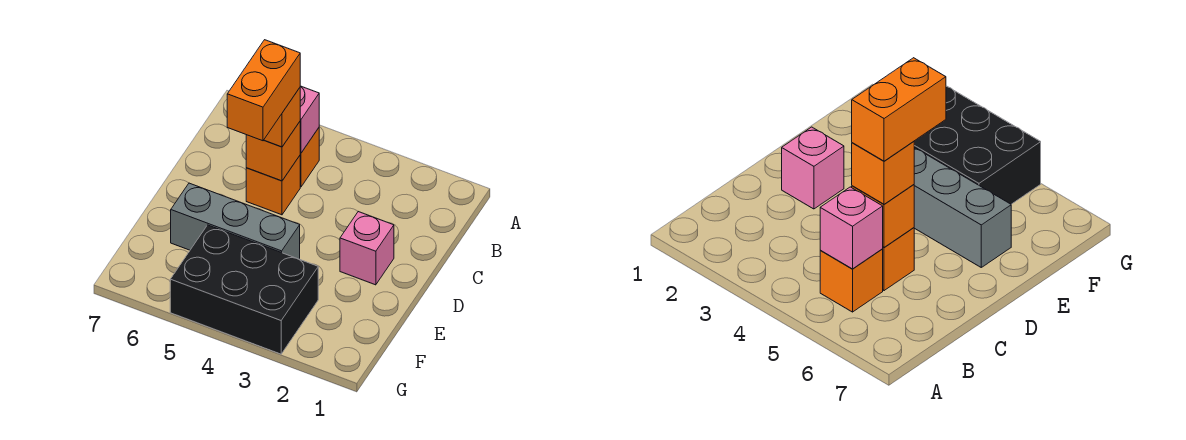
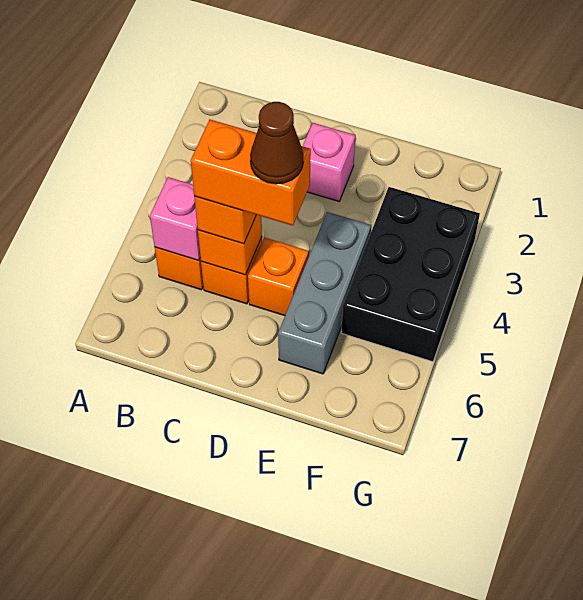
none -> orange 1x1 brick [248,238,309,316]
none -> brown 1x1 cone [250,102,303,184]

